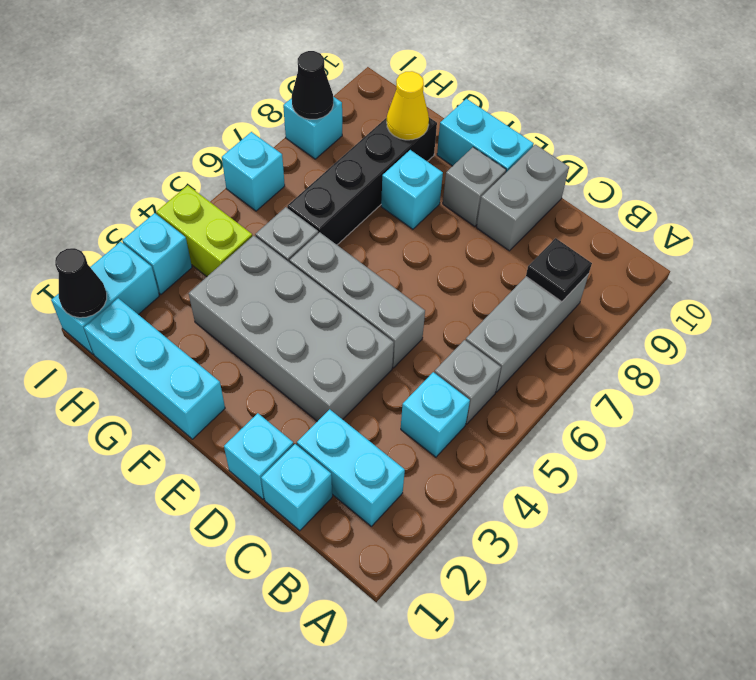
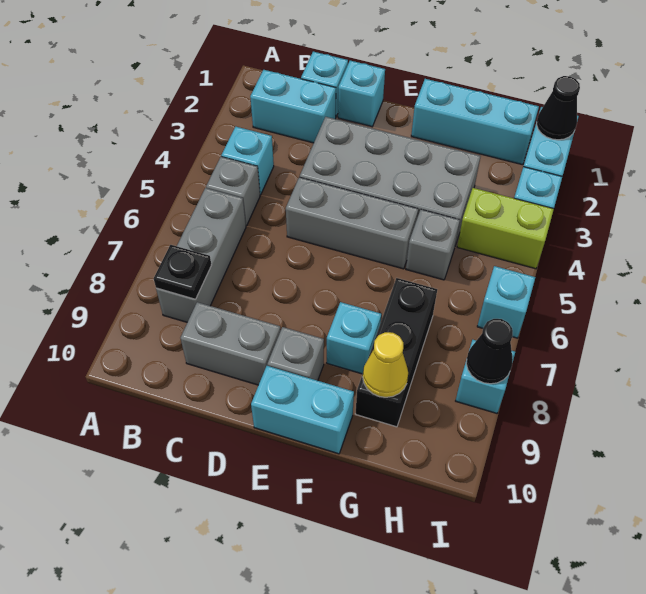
grey 1x2 brick [477,145,569,251] -> grey 1x2 brick turned to [180,302,281,385]
black 1x4 brick [287,118,437,245] -> black 1x3 brick [356,278,437,427]

